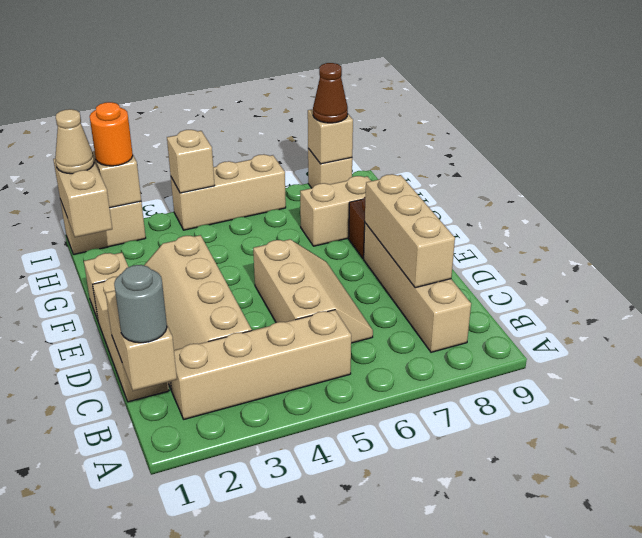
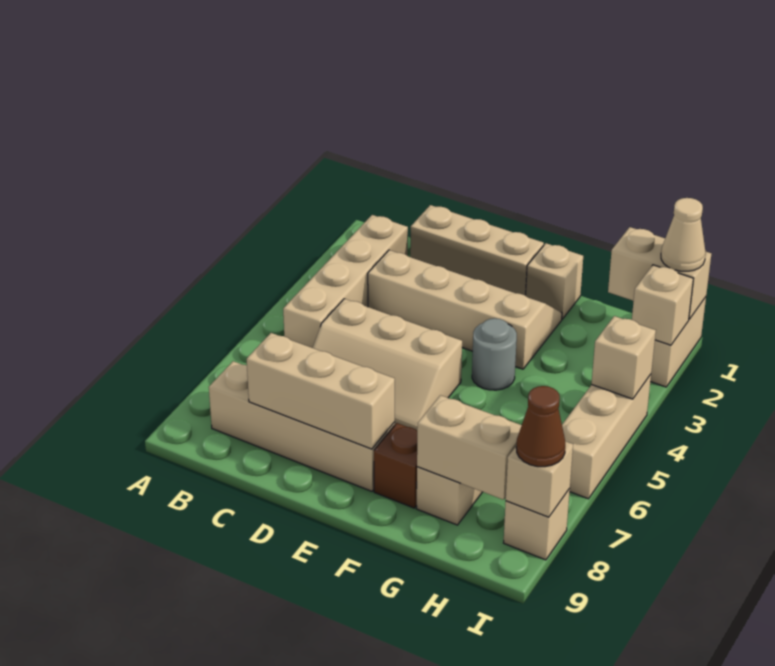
tan 1x2 brick [106,291,177,391] -> tan 1x2 brick moved to [417,395,522,499]
grey 1x1 round brick [114,265,167,343] -> grey 1x1 round brick moved to [472,318,517,390]
orange 1x1 round brick [90,102,133,166] -> none

